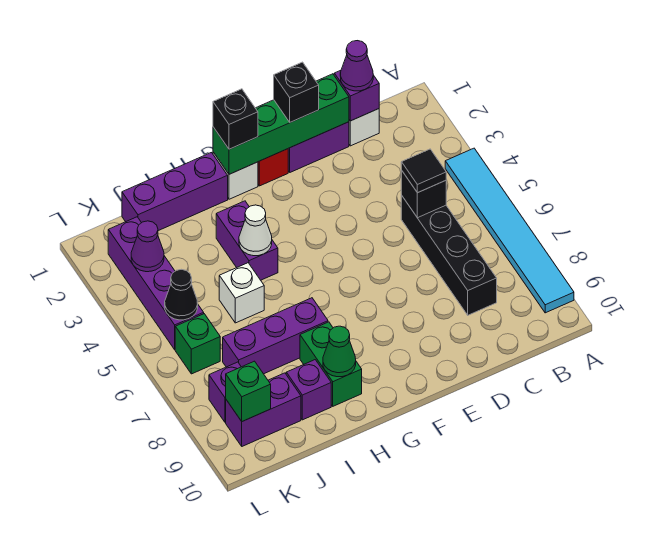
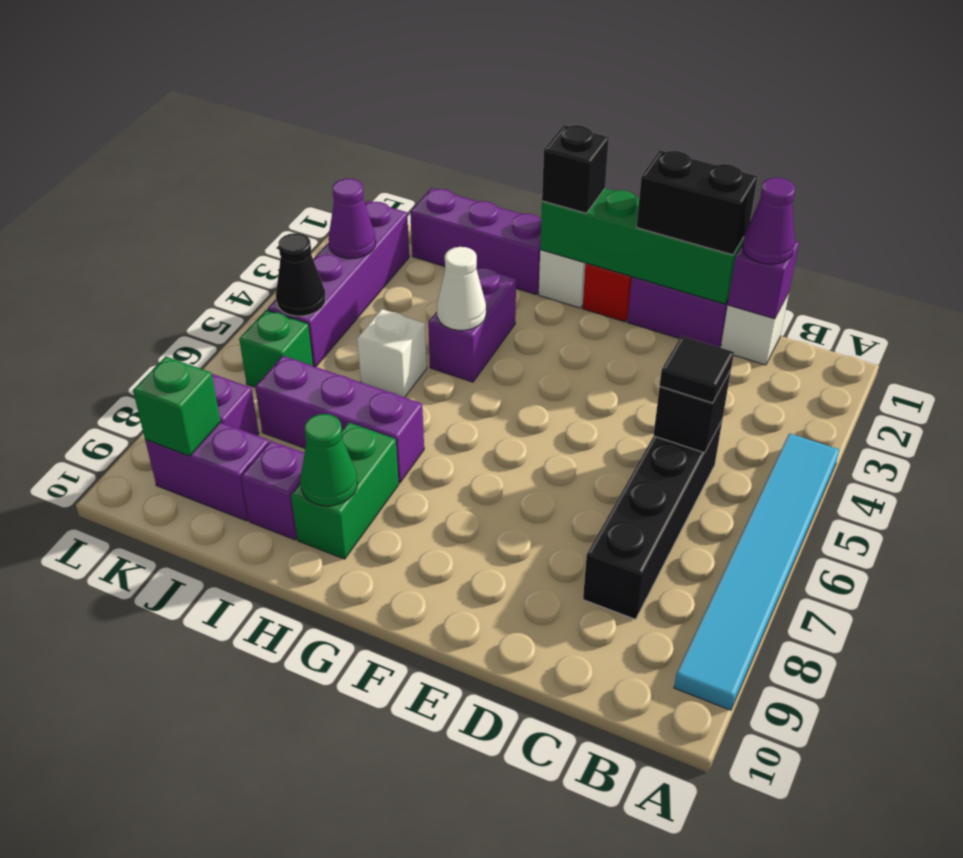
black 1x1 brick [274,62,319,122] -> black 1x2 brick [637,151,758,255]

